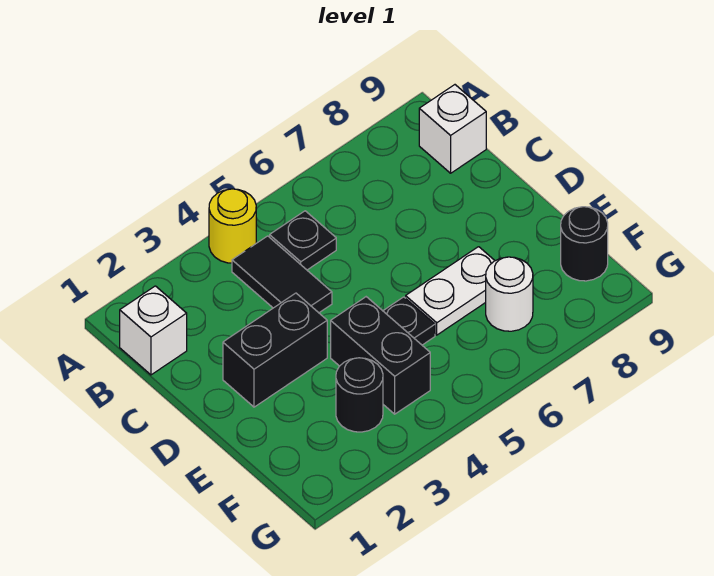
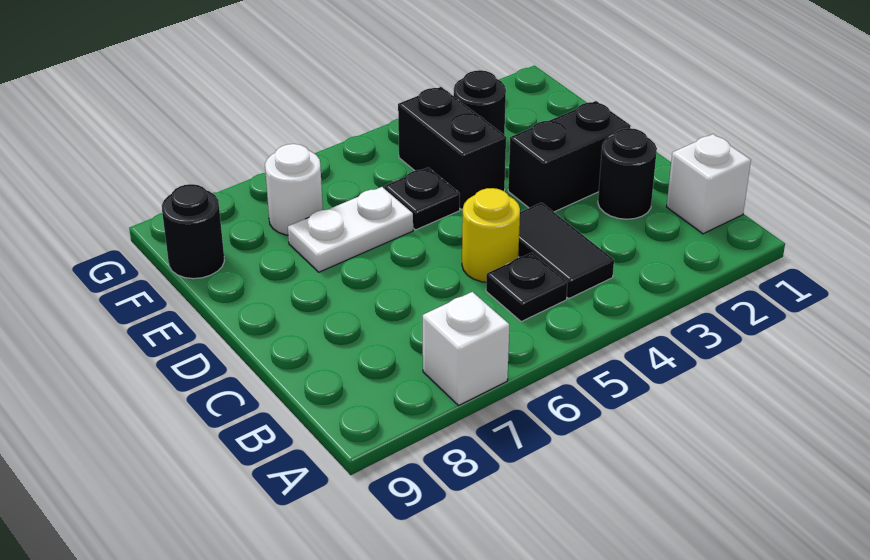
yellow 1x1 round brick [209,189,256,263] -> yellow 1x1 round brick moved to [462,188,520,282]
white 1x1 brick [419,85,486,173] -> white 1x1 brick moved to [423,292,509,405]
none -> black 1x1 round brick [598,128,657,219]

